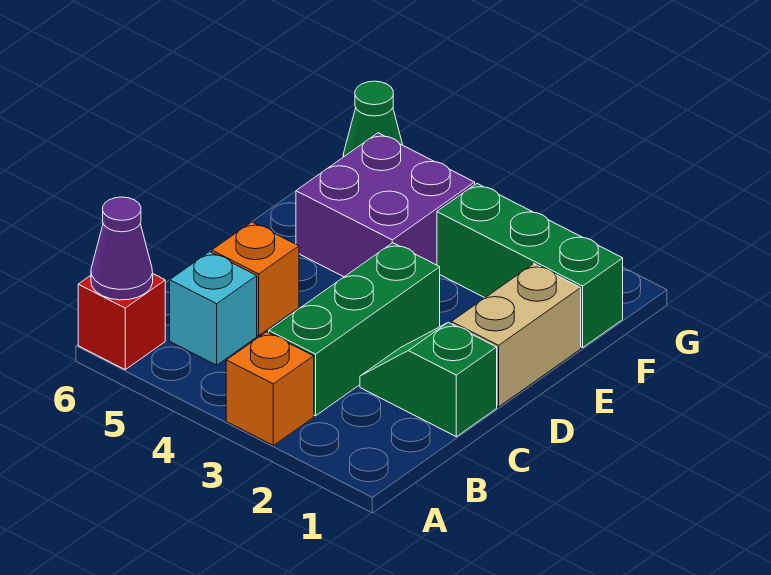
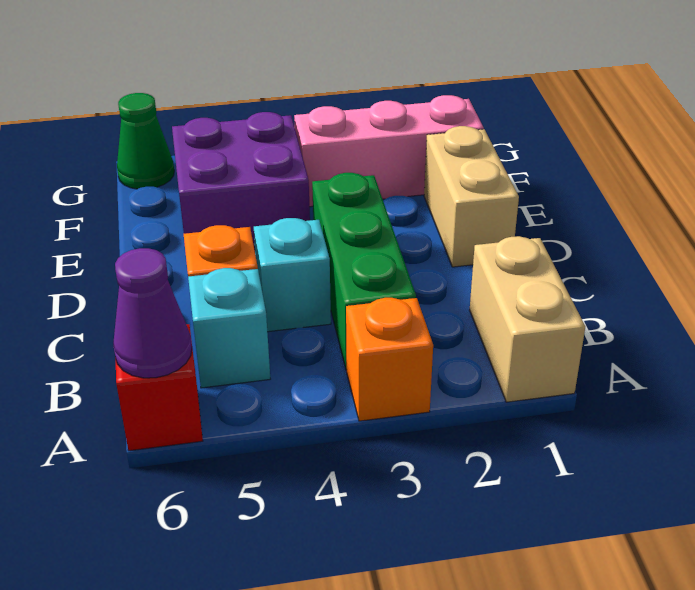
none -> tan 1x2 brick [470,236,585,402]
green 1x2 slope [360,322,497,437] -> none
none -> cyan 1x1 brick [254,218,331,332]
green 1x3 brick [437,184,623,348] -> pink 1x3 brick [294,95,484,207]

